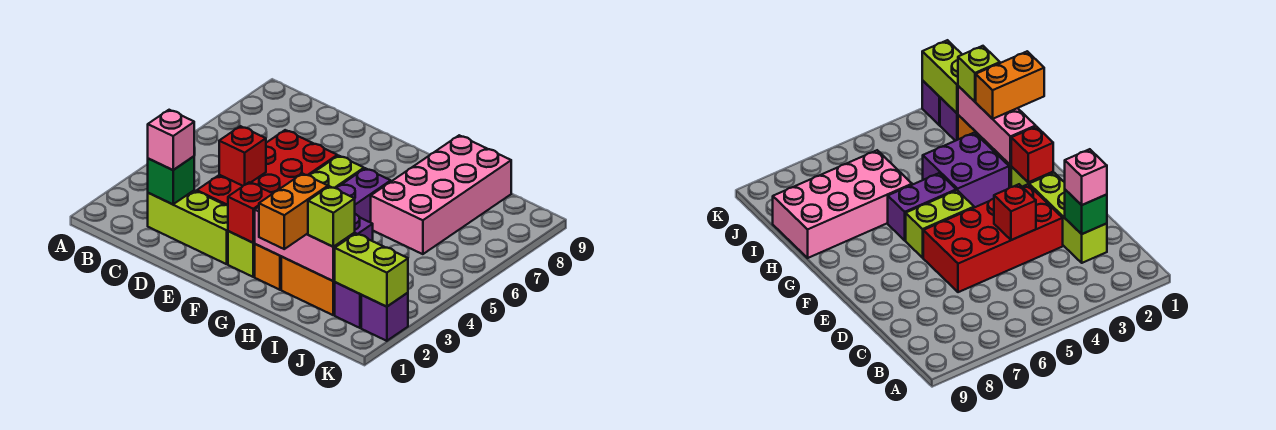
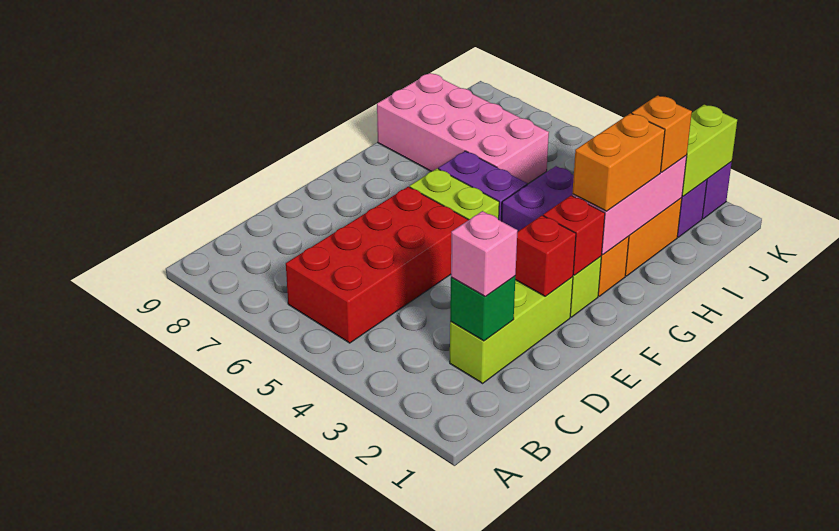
red 2x4 brick [197,130,337,205] -> red 2x4 brick turned to [286,187,468,343]
red 1x1 brick [219,126,266,186] -> red 1x1 brick moved to [515,215,576,296]
orange 1x2 brick [259,174,328,249] -> orange 1x2 brick turned to [572,113,665,211]
lime 1x1 brick [308,186,355,247] -> orange 1x1 brick [632,95,692,172]

